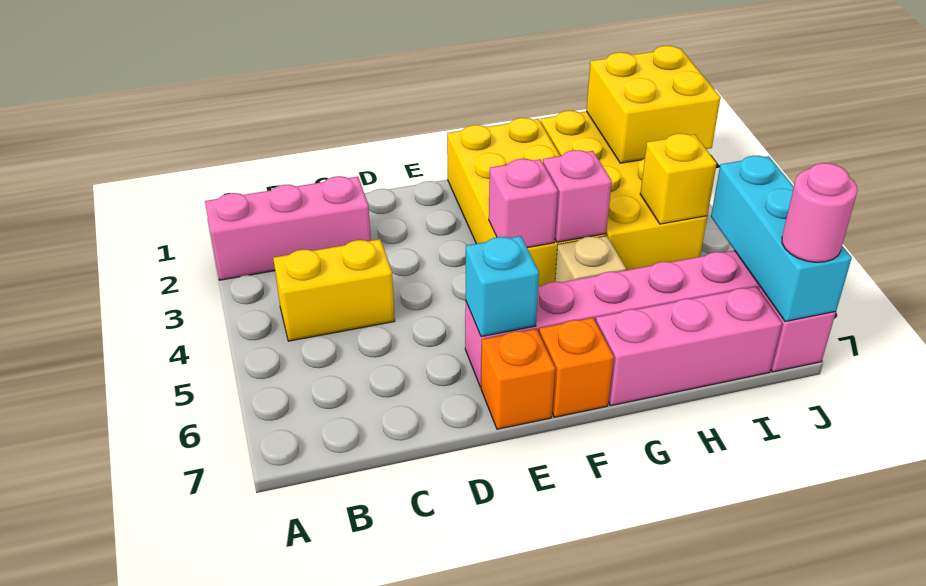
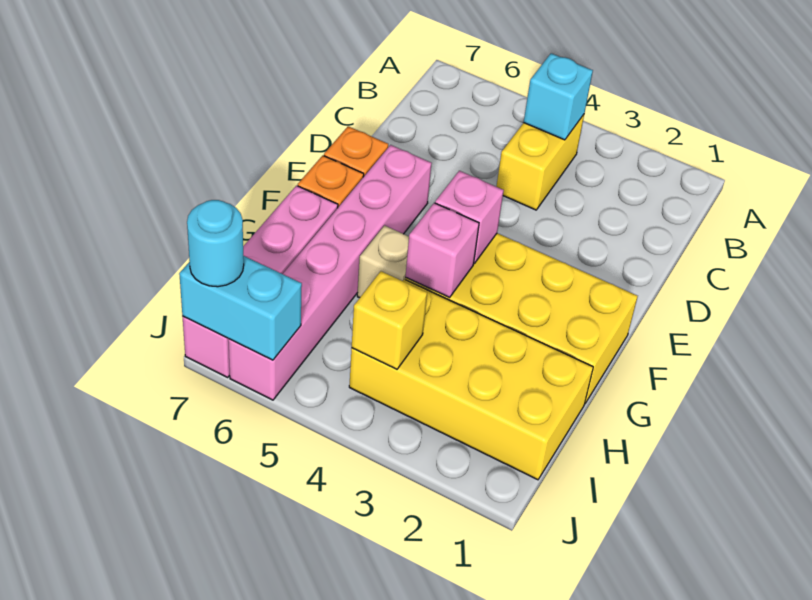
pink 1x3 brick [205,176,371,280] -> none
cyan 1x1 brick [466,236,539,337] -> cyan 1x1 brick moved to [524,53,593,140]
yellow 2x2 brick [586,46,720,163] -> none
cyan 1x3 brick [711,156,852,322] -> cyan 1x2 brick [179,256,302,360]
pink 1x1 round brick [782,163,857,262] -> cyan 1x1 round brick [187,200,244,287]

